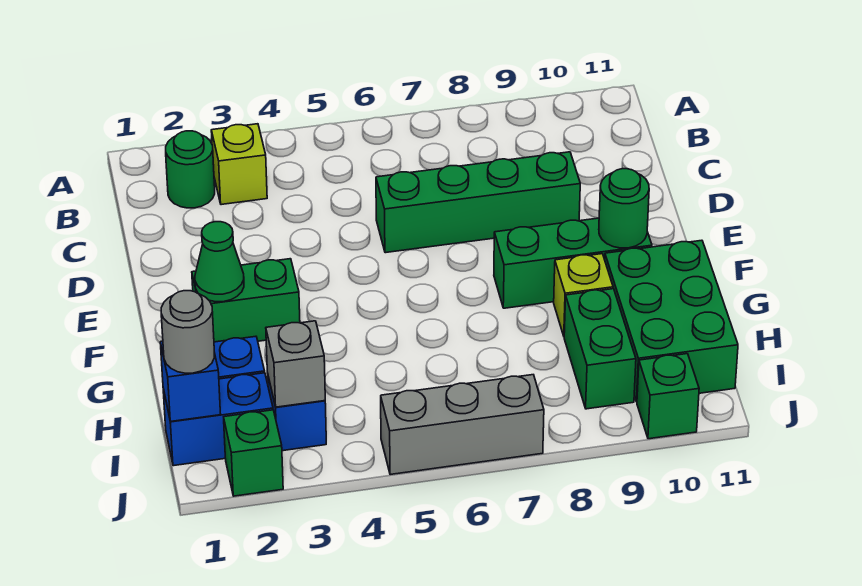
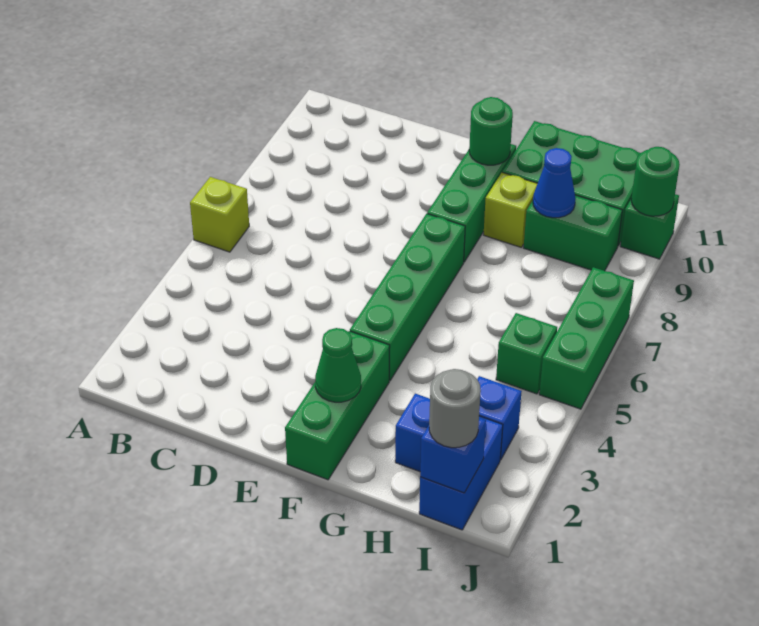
green 1x1 round brick [166,131,215,208] -> green 1x1 round brick moved to [631,147,680,216]
lime 1x1 brick [211,124,267,205] -> lime 1x1 brick moved to [190,177,249,252]
green 1x4 brick [376,152,580,253] -> green 1x4 brick moved to [350,214,465,381]
green 1x2 brick [192,259,300,342] -> green 1x3 brick [285,331,390,480]
none -> blue 1x1 cone [533,148,576,218]
grey 1x1 brick [266,321,325,407] -> none
green 1x1 brick [224,410,283,496] -> green 1x1 brick moved to [496,313,557,394]
grey 1x3 brick [381,375,544,475] -> green 1x3 brick [539,267,634,409]

